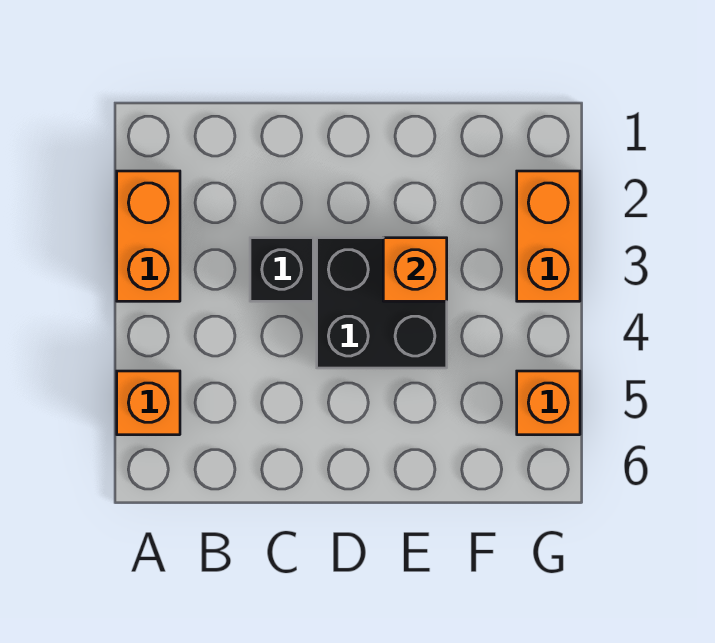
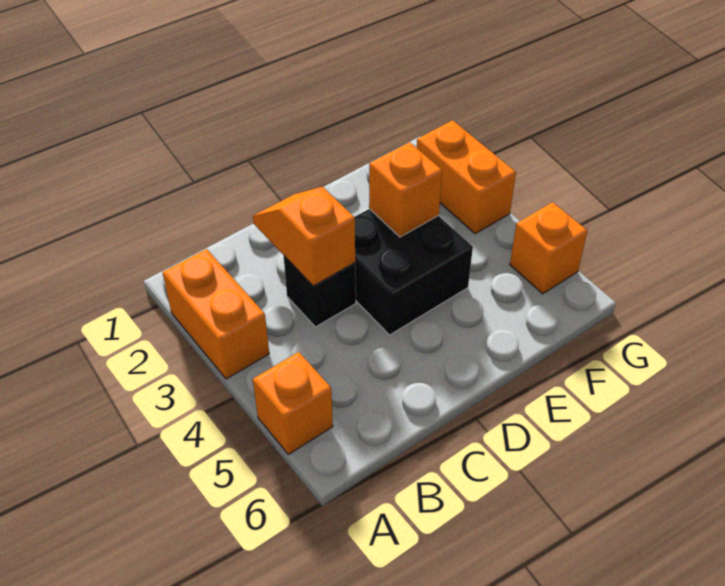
none -> orange 1x2 slope [253,187,355,286]

